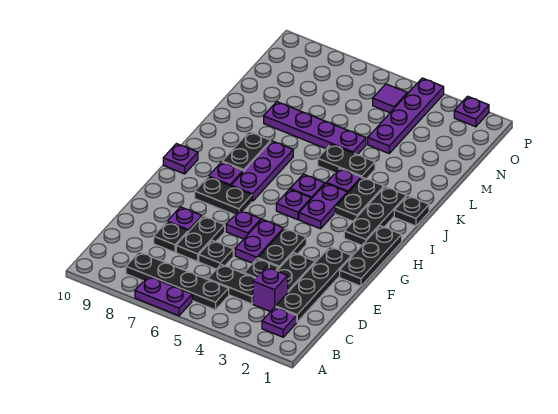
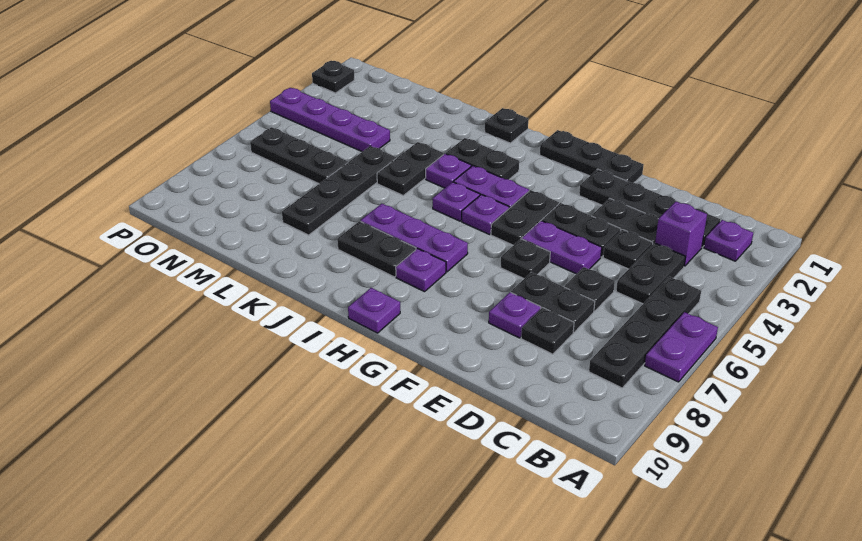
purple 1x1 plate [226,210,261,239] -> black 1x1 plate [500,239,550,279]
black 1x2 plate [195,177,252,215] -> black 1x2 plate moved to [491,190,559,245]
black 1x3 plate [344,187,406,245] -> black 1x3 plate moved to [250,127,348,184]
purple 1x4 plate [264,102,366,155] -> black 1x4 plate [282,146,396,235]
purple 1x1 tile [373,84,407,113] -> none
purple 1x1 plate [454,96,489,127] -> black 1x1 plate [312,61,354,93]

